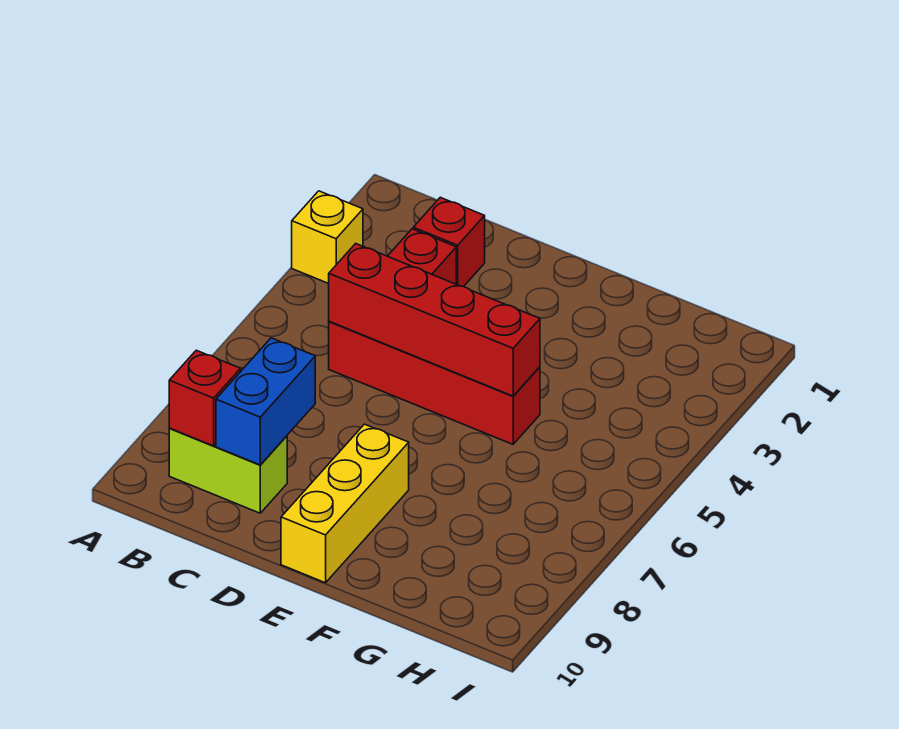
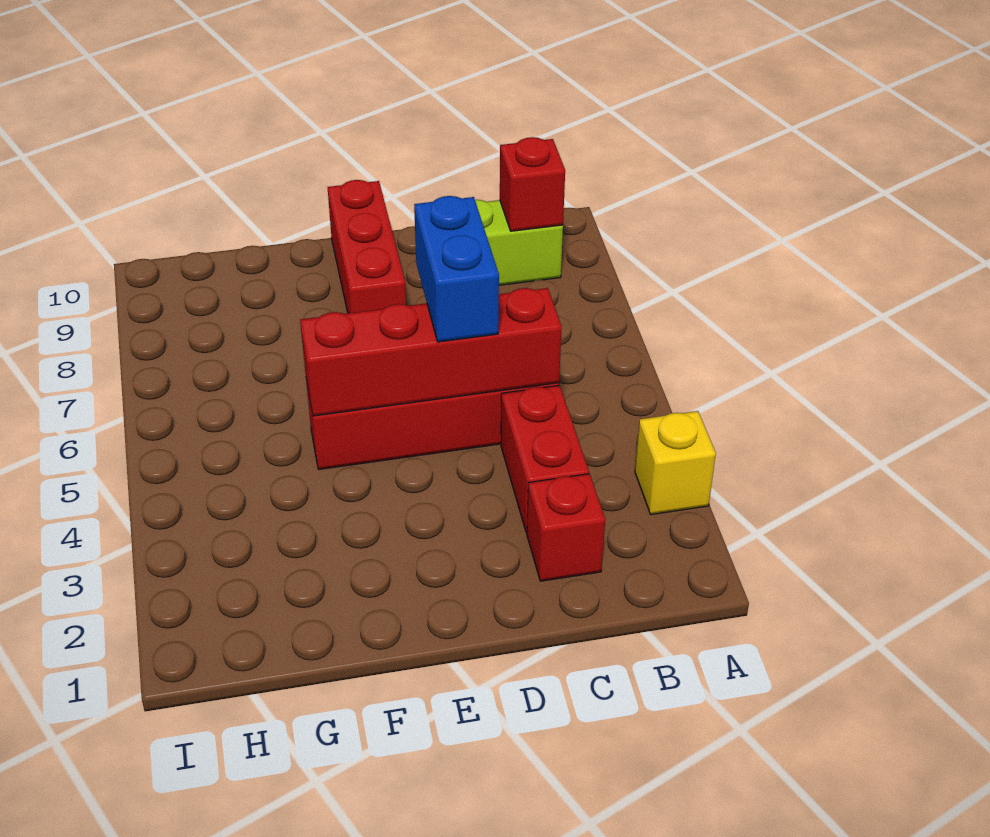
blue 1x2 brick [216,338,315,465] -> blue 1x2 brick moved to [414,196,499,342]
yellow 1x3 brick [281,424,409,583] -> red 1x3 brick [328,180,406,313]

